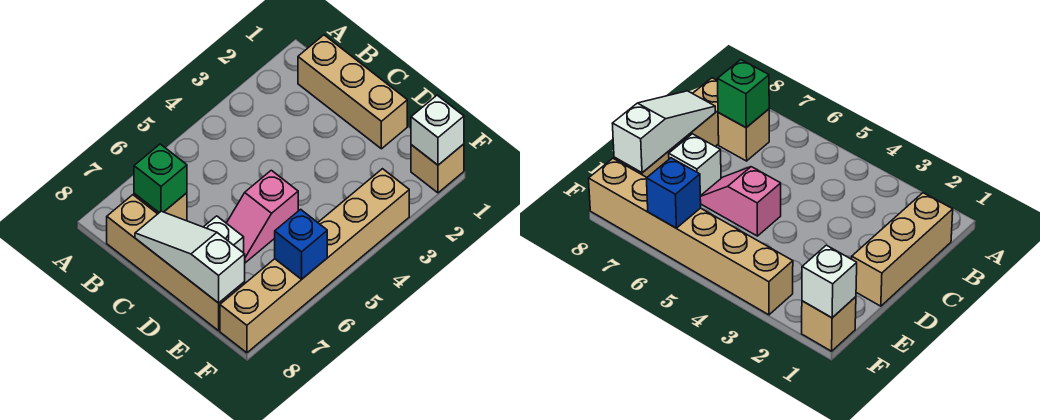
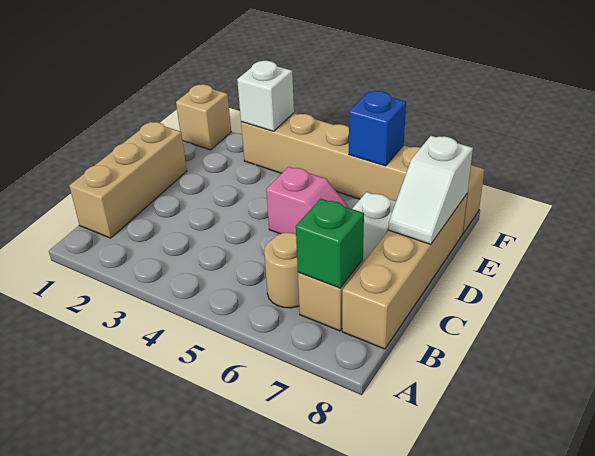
none -> tan 1x1 round brick [264,233,299,308]
white 1x3 slope [135,211,245,303] -> white 1x2 slope [388,136,473,244]
white 1x1 brick [411,95,464,165] -> white 1x1 brick moved to [237,61,294,131]

